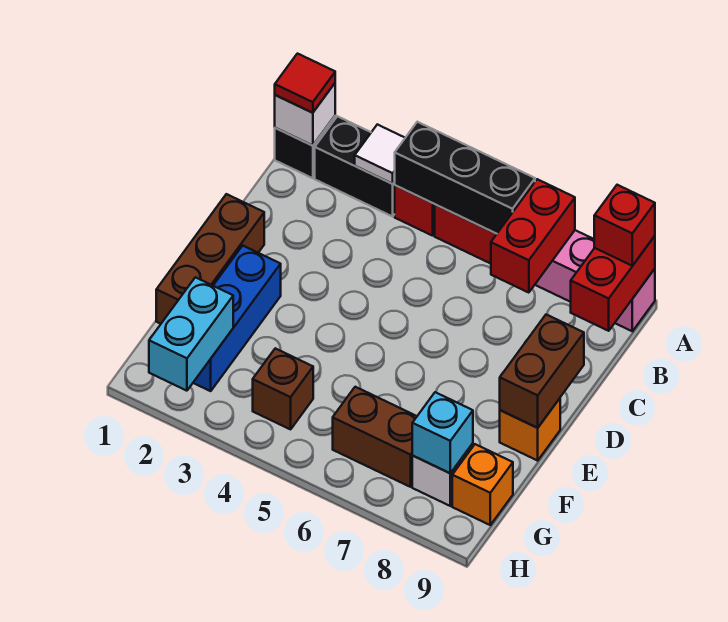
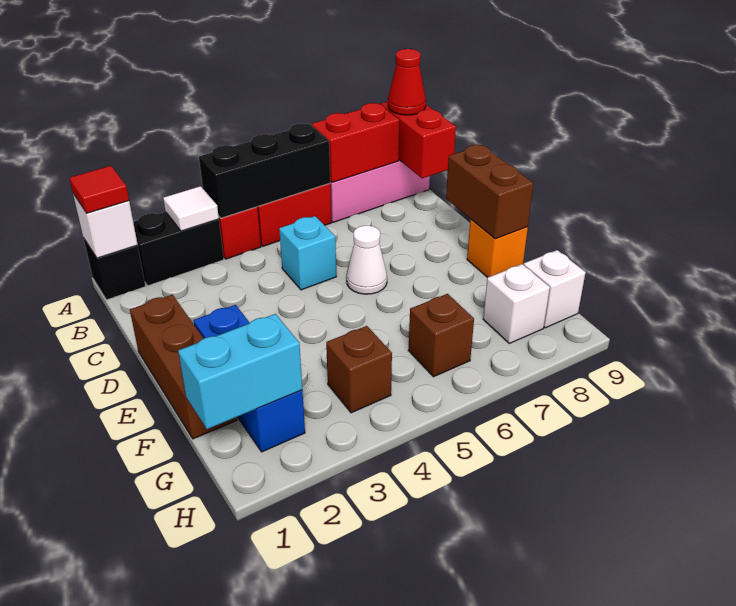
red 1x2 brick [491,179,575,293] -> red 1x2 brick turned to [312,103,399,182]
red 1x1 brick [594,185,655,266] -> red 1x1 cone [388,49,426,115]
none -> white 1x1 cone [347,226,387,294]
cyan 1x2 brick [149,277,233,391] -> cyan 1x2 brick turned to [178,314,302,429]
brown 1x2 brick [333,387,417,487] -> brown 1x1 brick [409,294,474,377]
cyan 1x1 brick [412,392,473,473] -> cyan 1x1 brick moved to [279,216,336,290]
orange 1x1 brick [452,444,513,525] -> white 1x1 brick [524,250,586,328]

